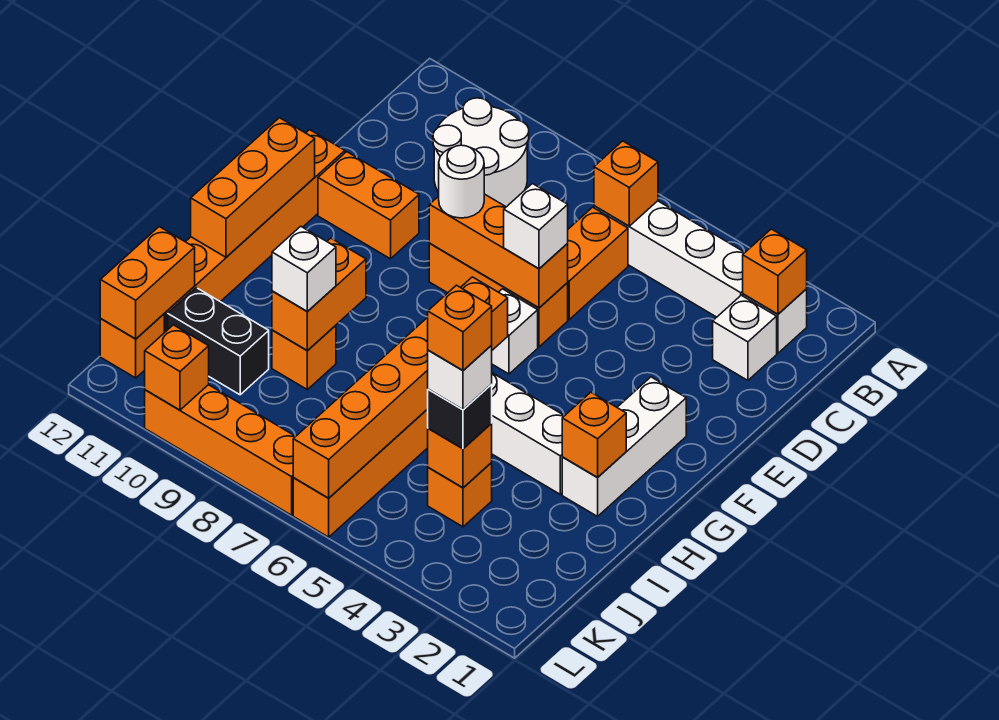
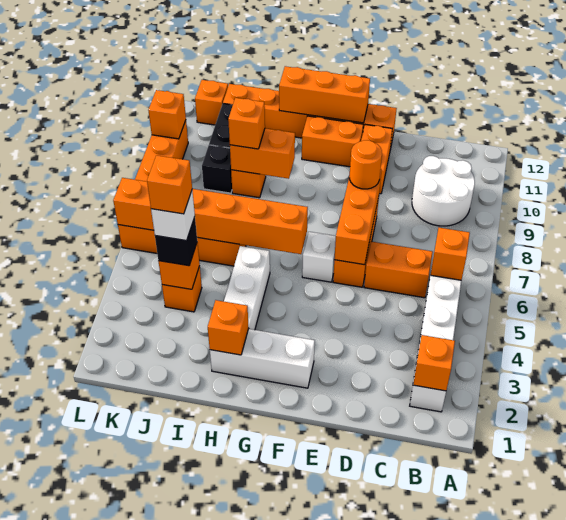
white 1x1 brick [713,295,777,380] -> none
white 1x1 brick [504,184,568,269] -> none
white 1x1 round brick [439,145,484,218] -> orange 1x1 round brick [349,140,382,189]
white 1x1 brick [272,226,336,312] -> orange 1x1 brick [228,98,265,149]
none -> black 1x1 brick [202,145,232,193]
orange 1x2 brick [100,227,195,339] -> orange 1x2 brick moved to [302,116,363,167]

